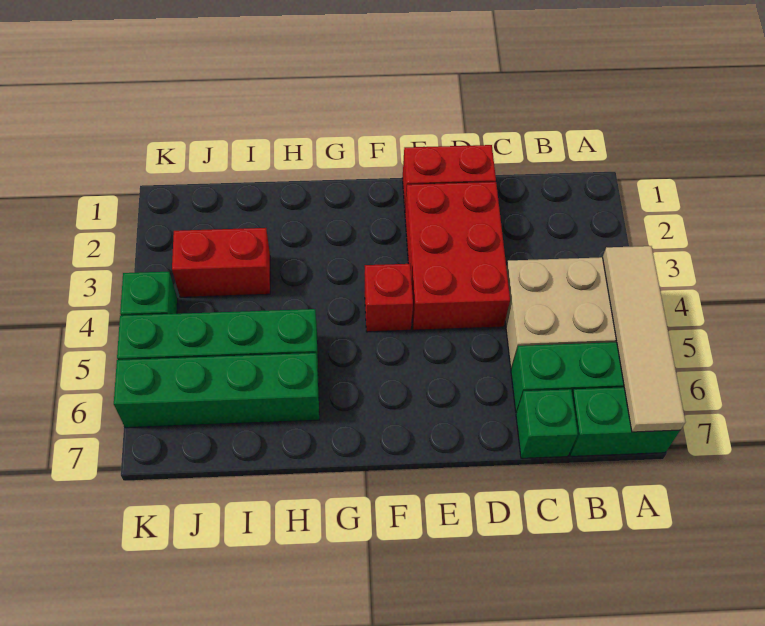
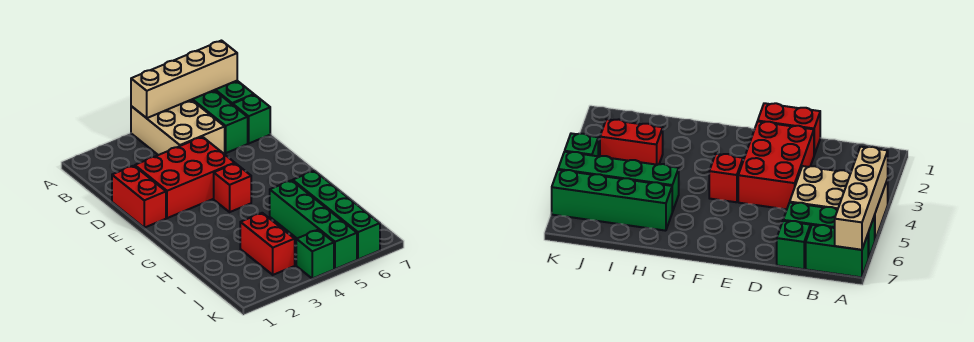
tan 1x4 tile [603,246,685,432] -> tan 1x4 brick [131,41,237,118]

